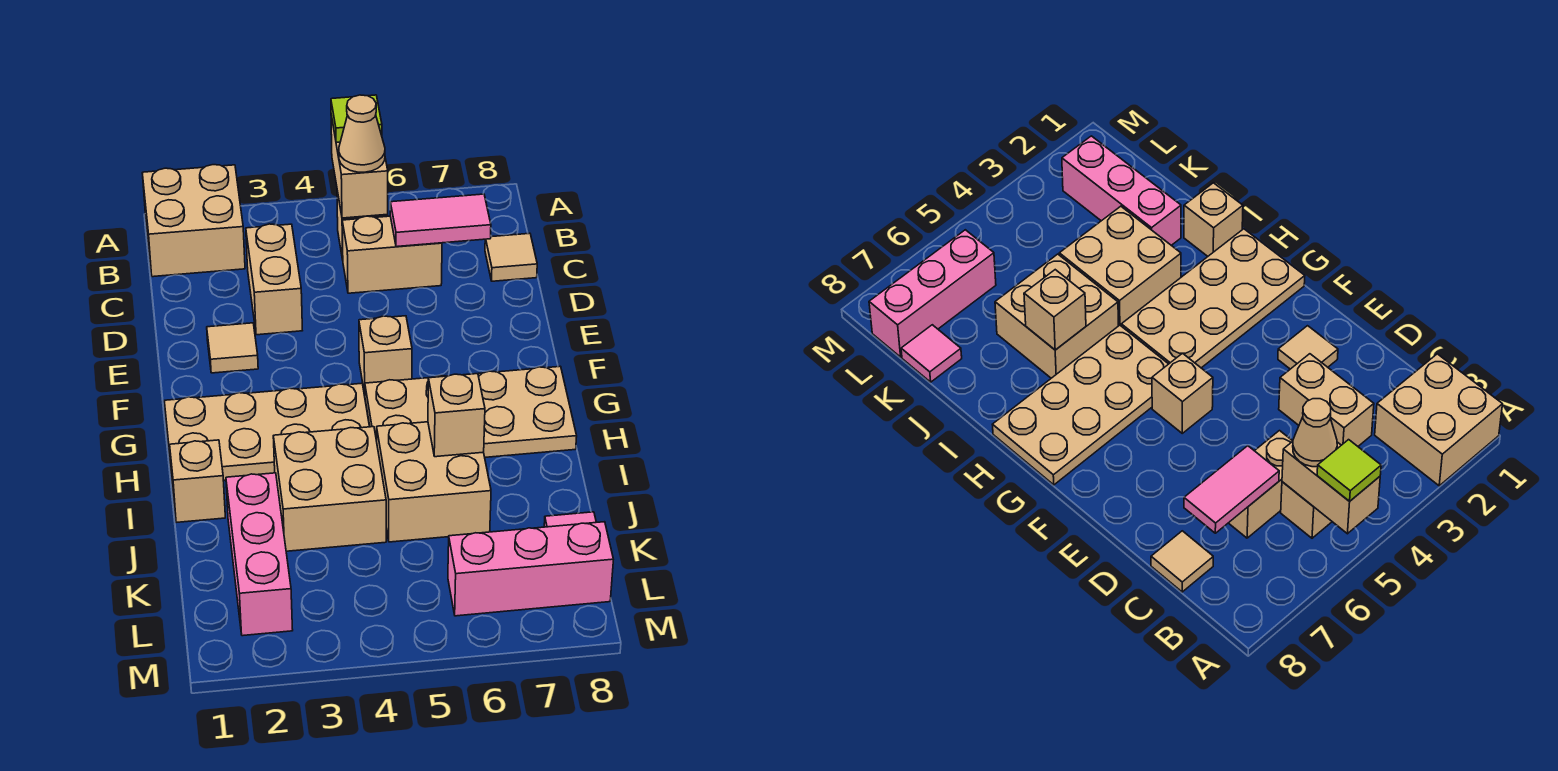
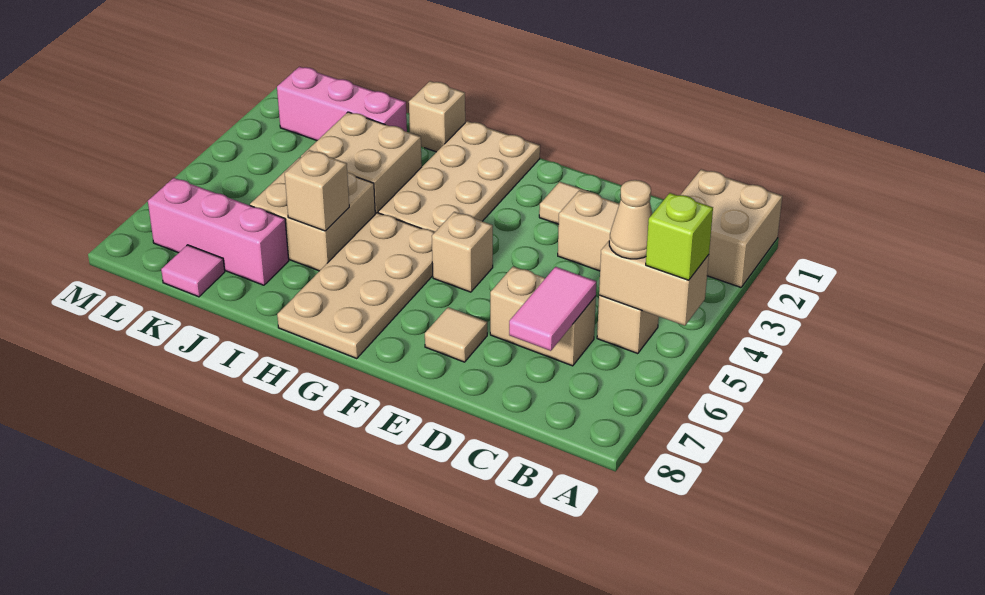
lime 1x1 tile [331,95,382,142] -> lime 1x1 brick [646,193,713,280]
tan 1x2 brick [342,216,442,293] -> tan 1x2 brick turned to [490,266,596,366]
tan 1x1 tile [485,233,537,281] -> tan 1x1 tile moved to [425,307,487,362]
pink 1x3 brick [448,522,613,616] -> pink 1x3 brick turned to [148,178,289,285]

